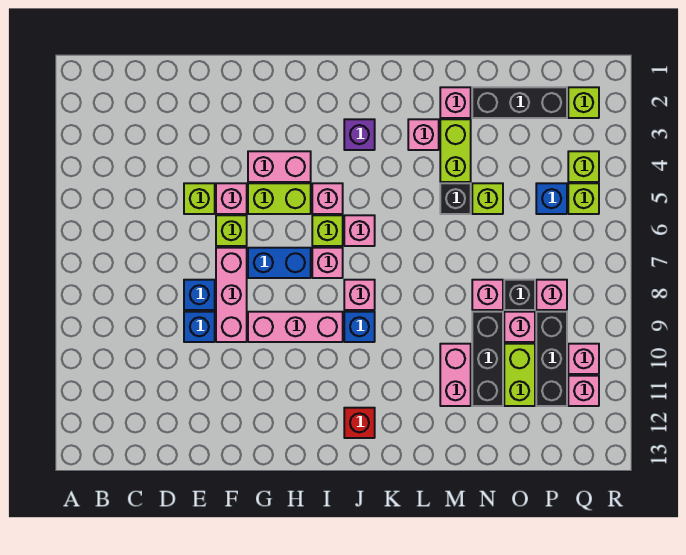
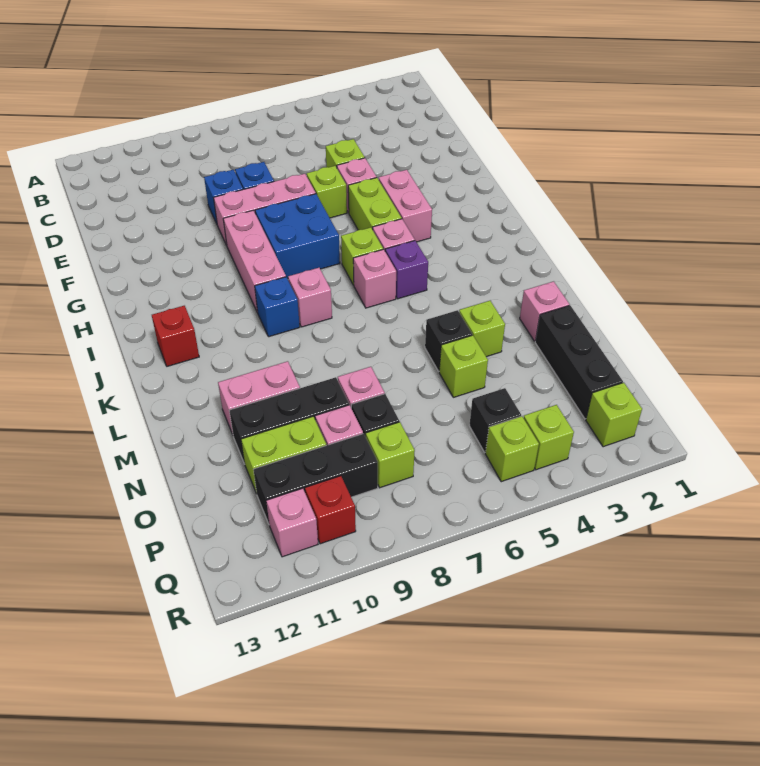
blue 1x2 brick [248,248,311,278] -> blue 2x2 brick [255,194,340,278]
pink 1x1 brick [312,248,343,278] -> none
purple 1x1 brick [344,119,375,150] -> purple 1x1 brick moved to [385,241,428,299]
pink 1x1 brick [408,119,439,150] -> none
lime 1x2 brick [440,119,471,182] -> lime 1x1 brick [459,301,505,357]
blue 1x1 brick [536,183,567,214] -> black 1x1 brick [469,388,521,452]
pink 1x1 brick [536,280,567,310] -> lime 1x1 brick [366,422,415,488]
pink 1x1 brick [568,344,599,374] -> red 1x1 brick [305,476,356,544]

